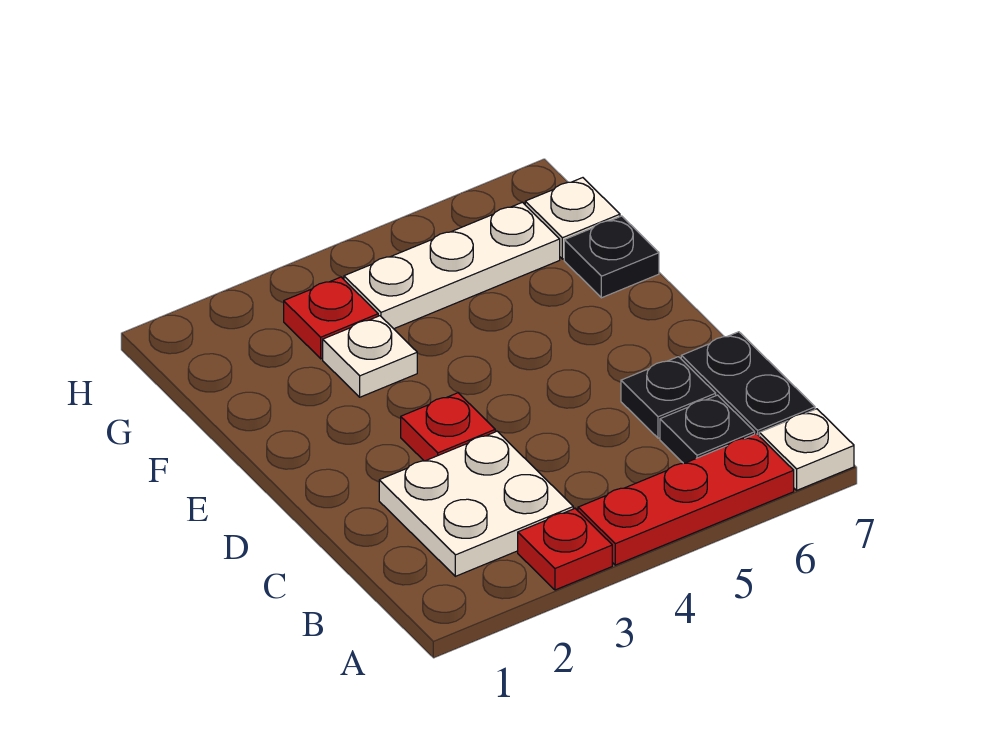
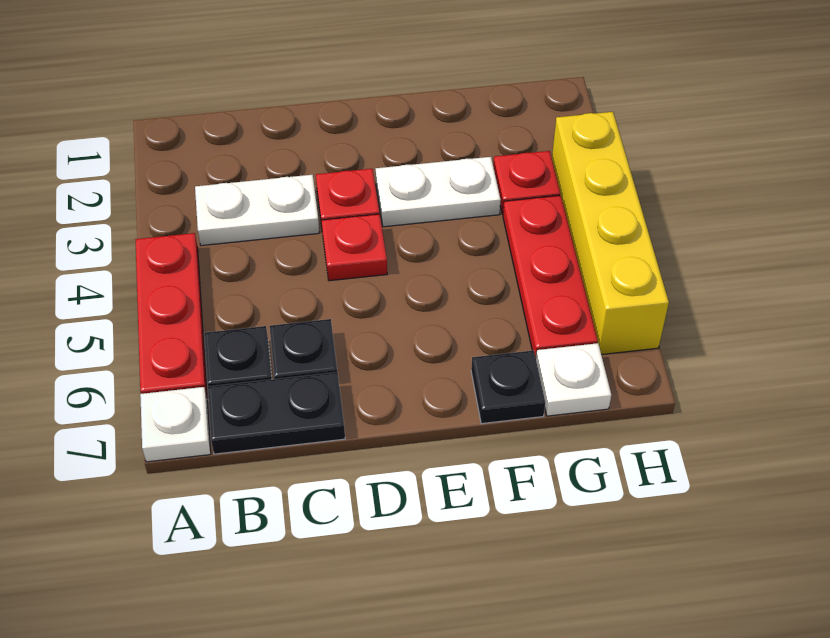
red 1x1 plate [518,509,612,590] -> red 1x1 plate moved to [322,214,387,281]
white 2x2 plate [379,431,573,576] -> white 1x2 plate [195,175,319,246]
white 1x1 plate [323,316,417,397] -> white 1x2 plate [376,157,501,227]
white 1x3 plate [344,202,560,329] -> red 1x3 plate [503,196,598,358]
none -> yellow 1x4 brick [552,112,669,355]

